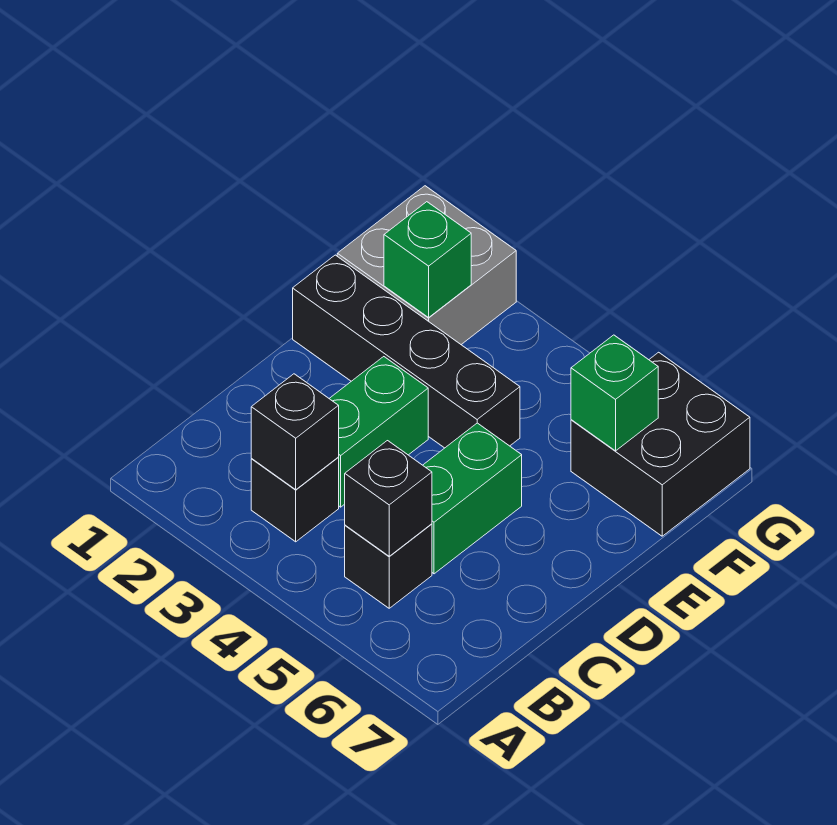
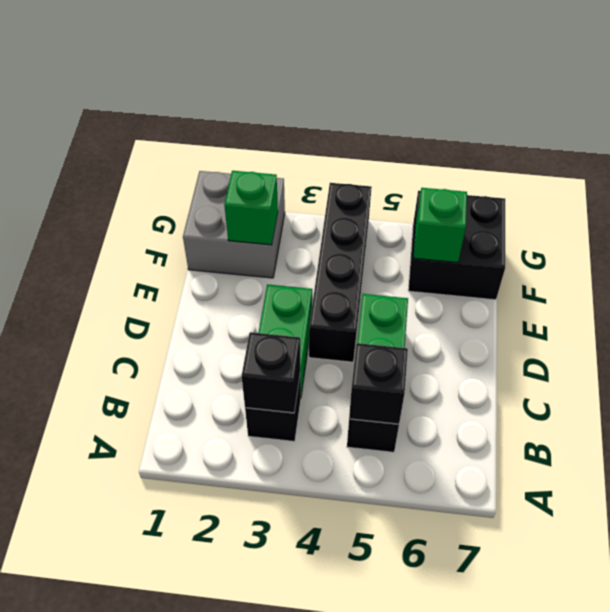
black 1x4 brick [293,255,520,448] -> black 1x4 brick turned to [309,183,372,362]

